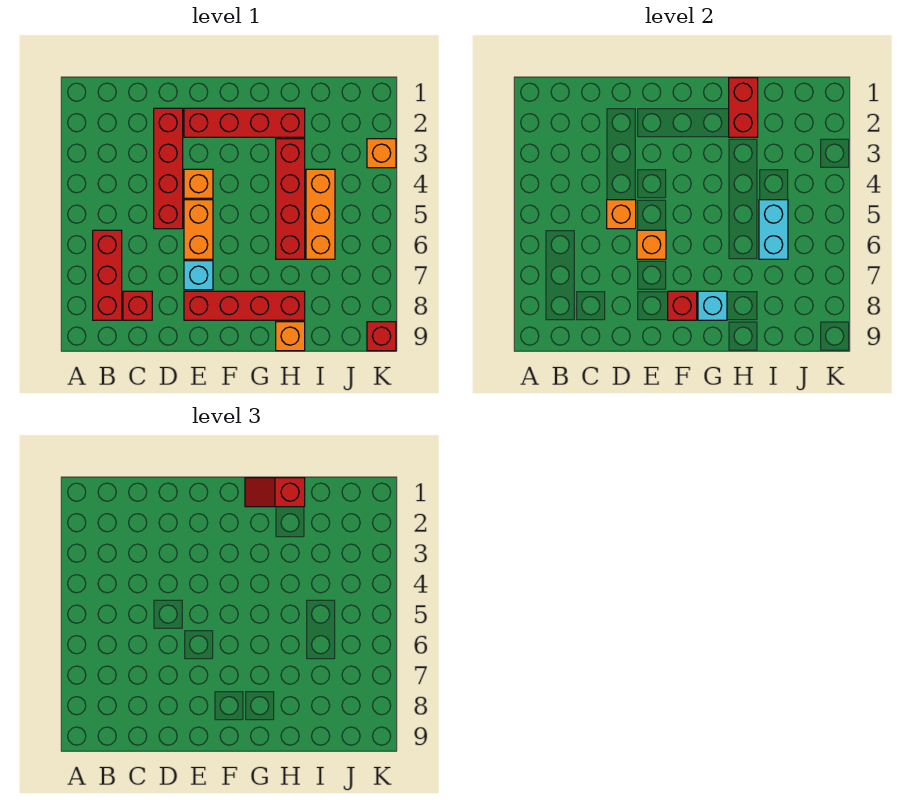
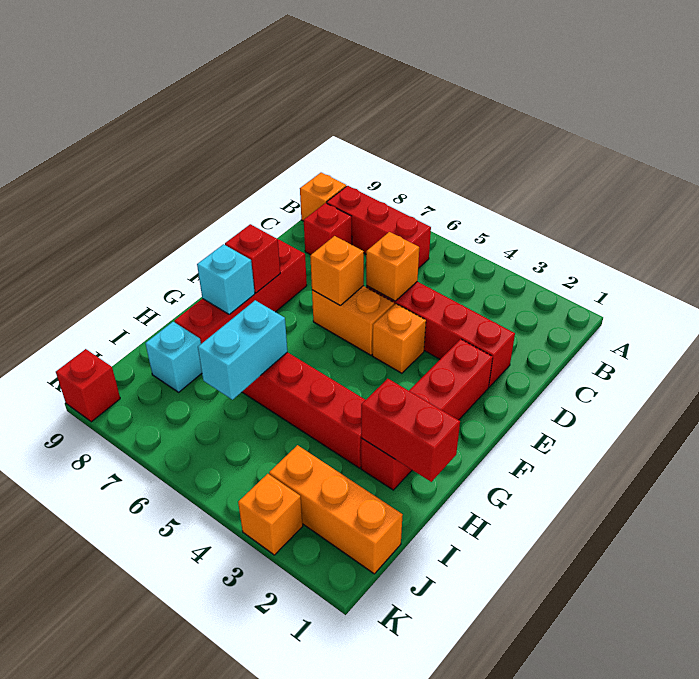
cyan 1x1 brick [184,261,213,290] -> cyan 1x1 brick moved to [145,322,202,392]
red 1x2 slope [245,478,305,507] -> none
orange 1x1 brick [276,322,305,351] -> orange 1x1 brick moved to [300,173,346,221]
orange 1x3 brick [306,169,335,259] -> orange 1x3 brick moved to [269,445,403,574]
cyan 1x2 brick [759,200,788,259] -> cyan 1x2 brick turned to [198,300,287,400]

